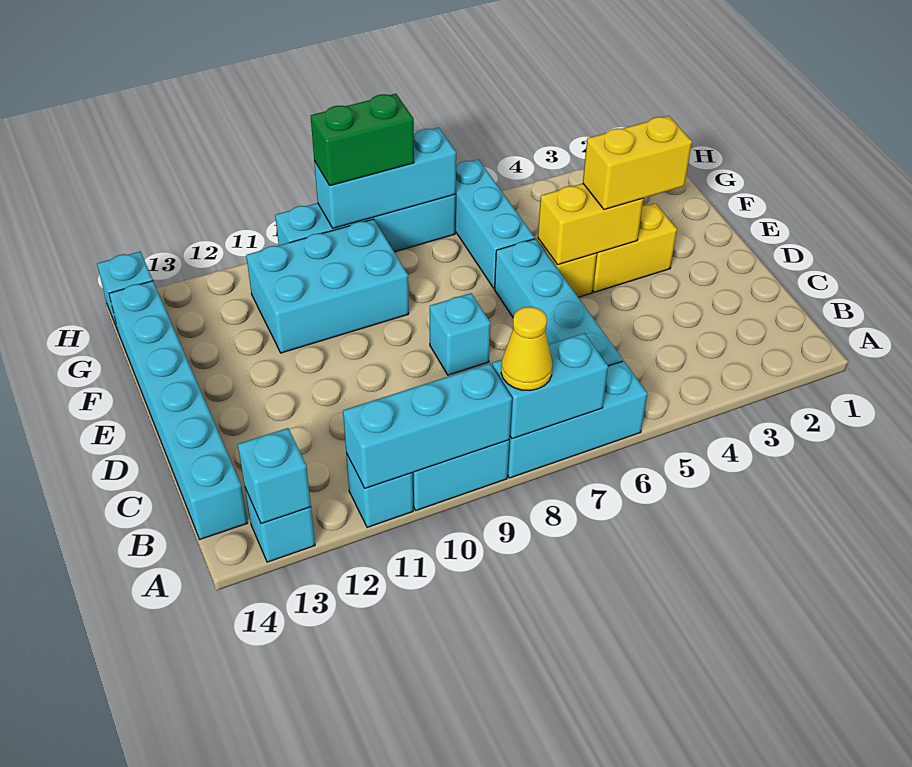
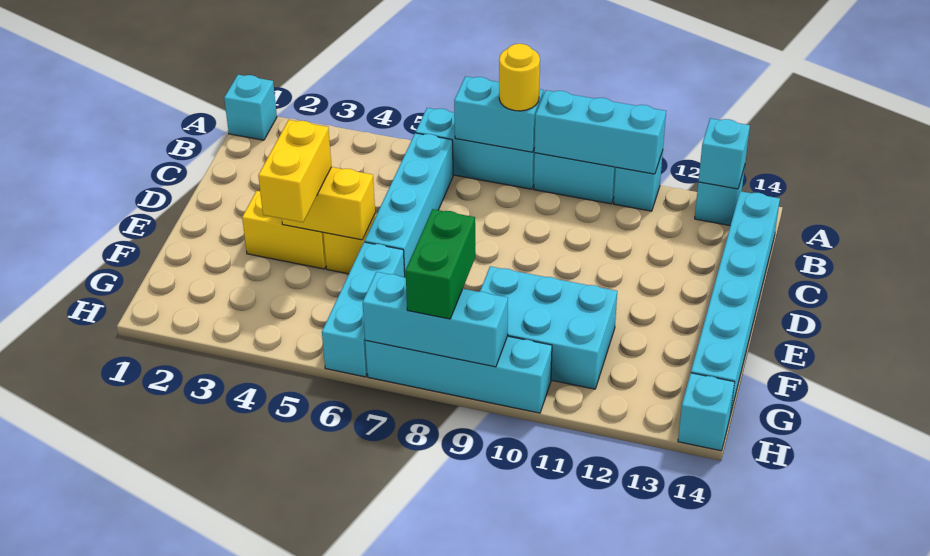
yellow 1x1 cone [501,307,552,391] -> yellow 1x1 round brick [499,44,540,111]
cyan 1x1 brick [430,293,490,375] -> cyan 1x1 brick moved to [224,75,277,140]
yellow 1x2 brick [583,116,692,210] -> yellow 1x2 brick turned to [258,120,332,222]
green 1x2 brick [311,94,414,186] -> green 1x2 brick turned to [405,209,475,319]

